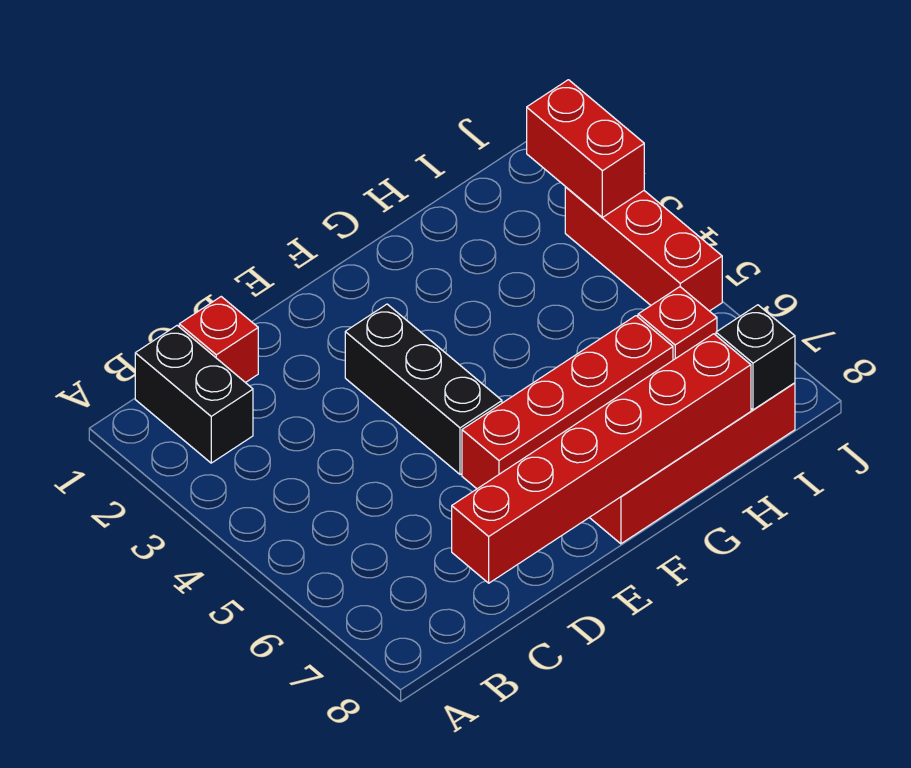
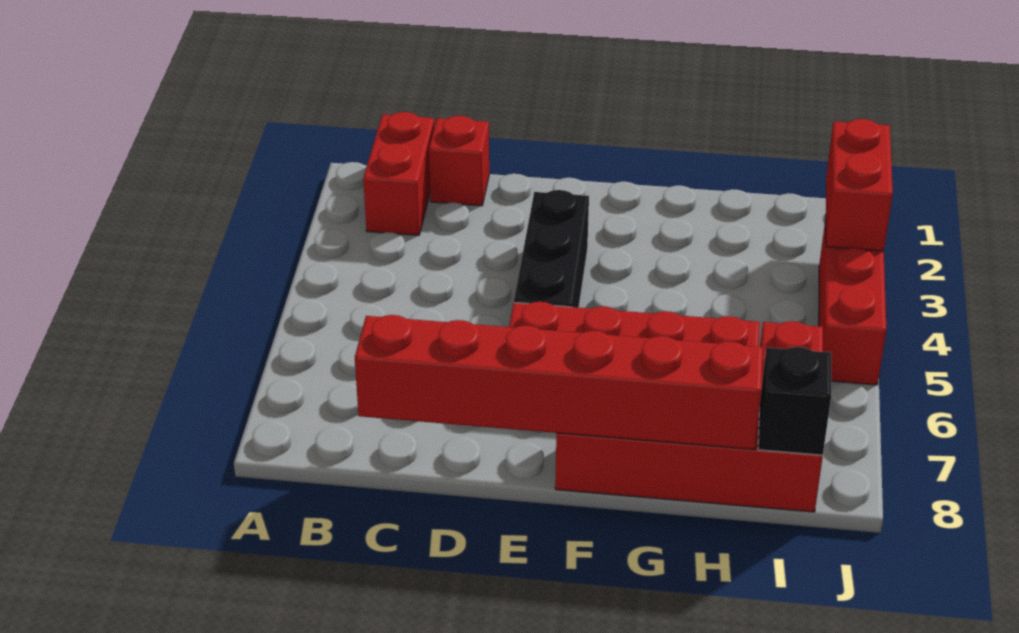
black 1x2 brick [135,326,253,463] -> red 1x2 brick [363,112,434,235]

